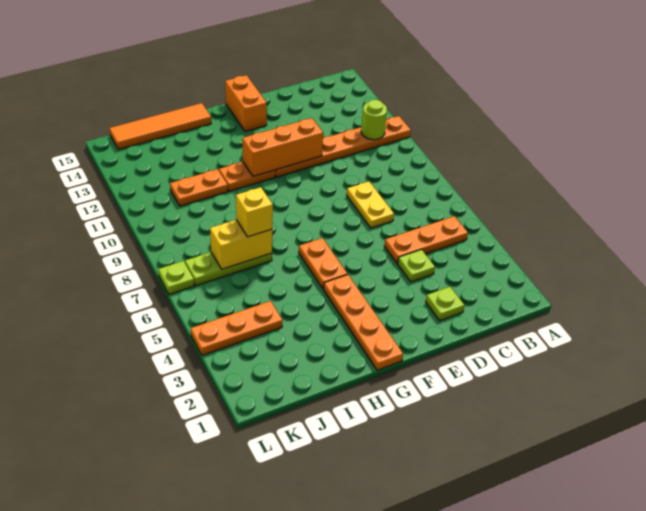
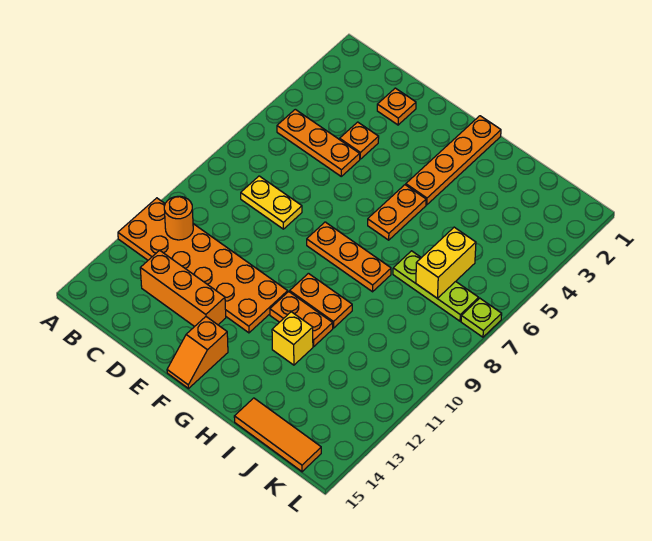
orange 1x6 plate [275,116,411,177] -> orange 2x6 plate [118,198,288,333]
lime 1x1 round brick [361,100,387,140] -> orange 1x1 round brick [164,196,193,240]
lime 1x1 plate [426,287,464,321] -> orange 1x1 plate [377,88,416,125]
lime 1x1 plate [398,249,435,282] -> orange 1x1 plate [340,122,379,159]
yellow 1x2 plate [347,182,394,228] -> yellow 1x2 plate turned to [241,176,302,229]
orange 1x3 brick [242,118,323,176] -> orange 1x3 brick moved to [140,250,226,327]
orange 1x2 brick [225,75,267,132] -> orange 1x2 slope [167,317,228,389]
orange 1x4 tile [109,103,211,150] -> orange 1x3 tile [234,398,321,472]
yellow 1x2 brick [210,220,272,269] -> yellow 1x2 brick turned to [416,227,476,299]
yellow 1x1 brick [236,187,273,237] -> yellow 1x1 brick moved to [272,312,313,365]
orange 1x2 plate [170,169,228,206] -> orange 1x2 plate moved to [290,273,352,328]
orange 1x3 plate [191,301,283,355] -> orange 1x3 plate moved to [307,222,391,292]

